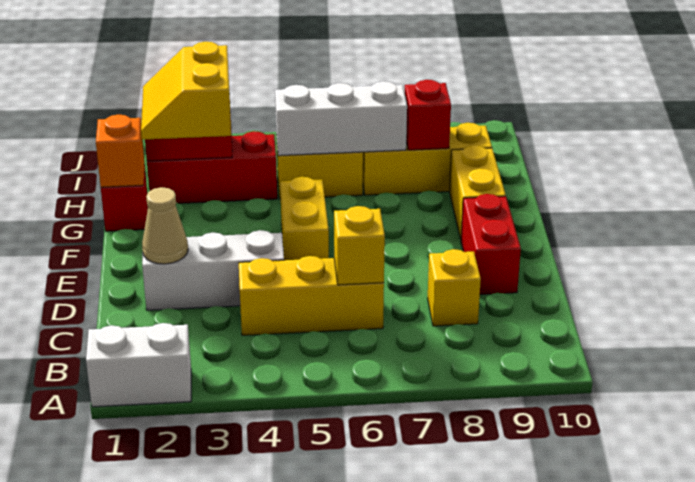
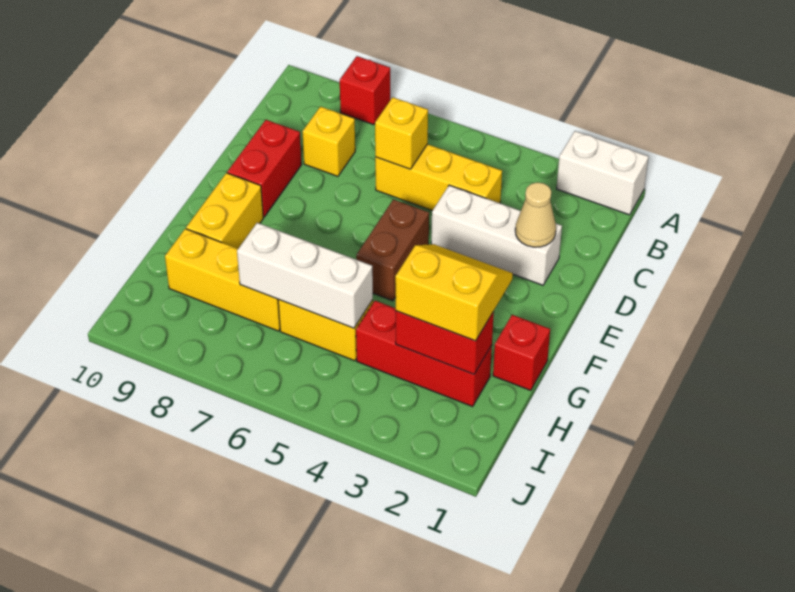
yellow 1x2 brick [280,177,329,260] -> brown 1x2 brick [356,199,429,301]
orange 1x1 brick [96,115,145,187] -> none
yellow 2x2 slope [141,42,231,140] -> yellow 2x2 slope turned to [395,244,513,341]
red 1x1 brick [405,80,451,150] -> red 1x1 brick moved to [340,56,390,125]

